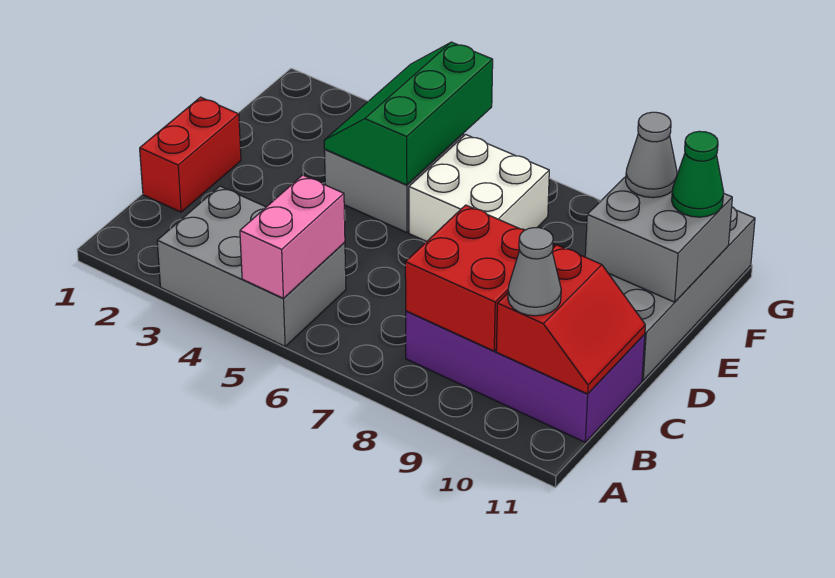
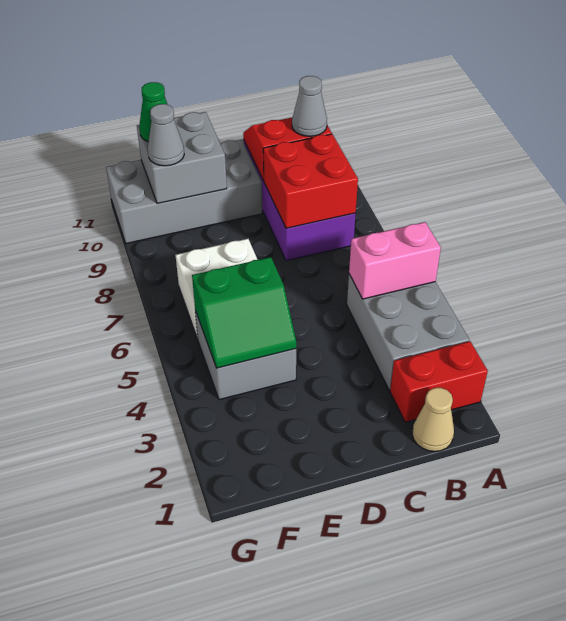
none -> tan 1x1 cone [412,388,454,452]
red 1x2 brick [140,97,241,212] -> red 1x2 brick moved to [390,341,488,422]
green 2x3 slope [324,42,493,185] -> green 2x2 slope [192,257,296,368]

